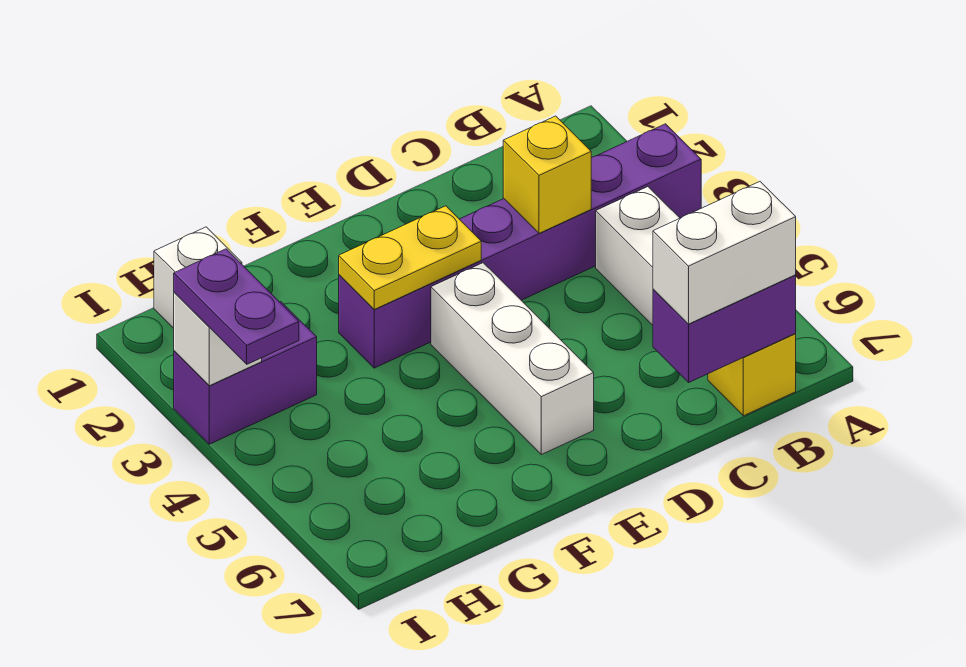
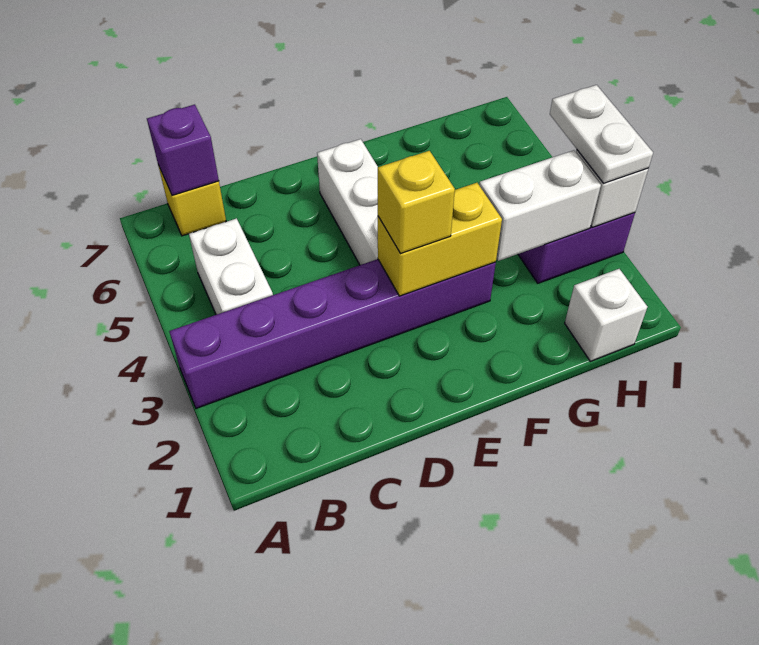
purple 1x2 brick [653,275,796,382] -> purple 1x1 brick [147,105,219,195]
white 1x2 brick [653,182,796,324] -> white 1x2 brick moved to [479,150,601,261]
yellow 1x1 brick [503,116,591,233] -> yellow 1x1 brick moved to [378,151,455,254]
yellow 1x2 plate [339,206,481,309] -> yellow 1x2 brick [378,183,502,296]
purple 1x2 plate [174,249,299,364] -> white 1x2 plate [550,85,653,183]

